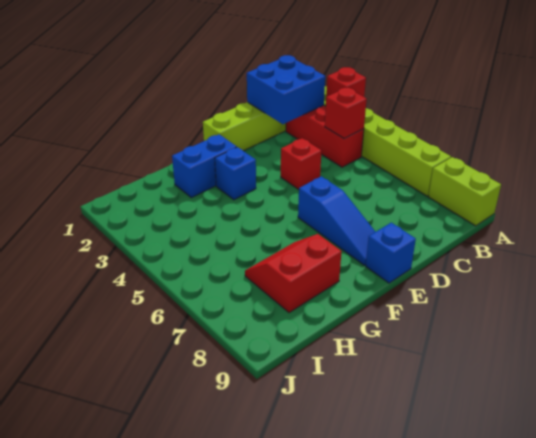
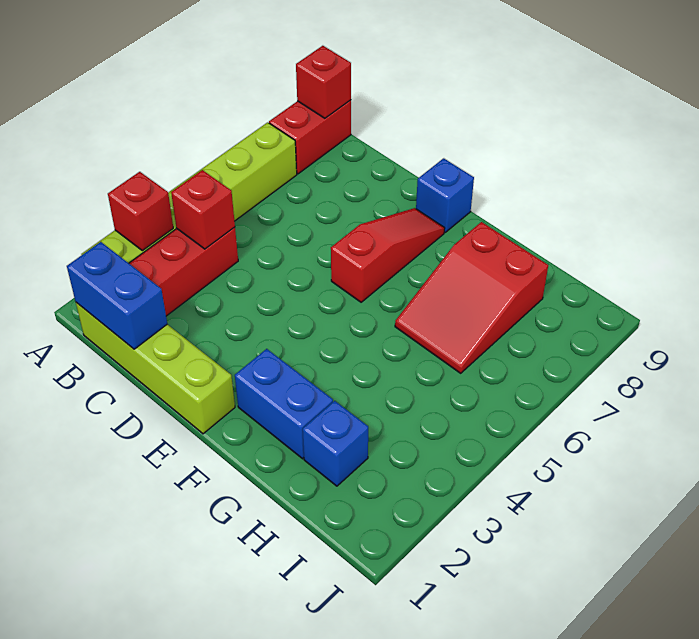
lime 1x2 brick [428,157,501,226] -> red 1x2 brick [269,100,351,174]
blue 2x2 brick [247,55,325,124] -> blue 1x2 brick [67,242,167,349]
red 1x1 brick [281,138,322,190] -> red 1x1 brick moved to [296,46,351,118]
blue 1x3 slope [298,176,375,265] -> red 1x3 slope [331,208,445,302]
blue 1x1 brick [215,147,256,200] -> blue 1x1 brick moved to [303,401,368,486]
red 2x2 slope [245,234,342,313] -> red 2x3 slope [395,222,548,373]

